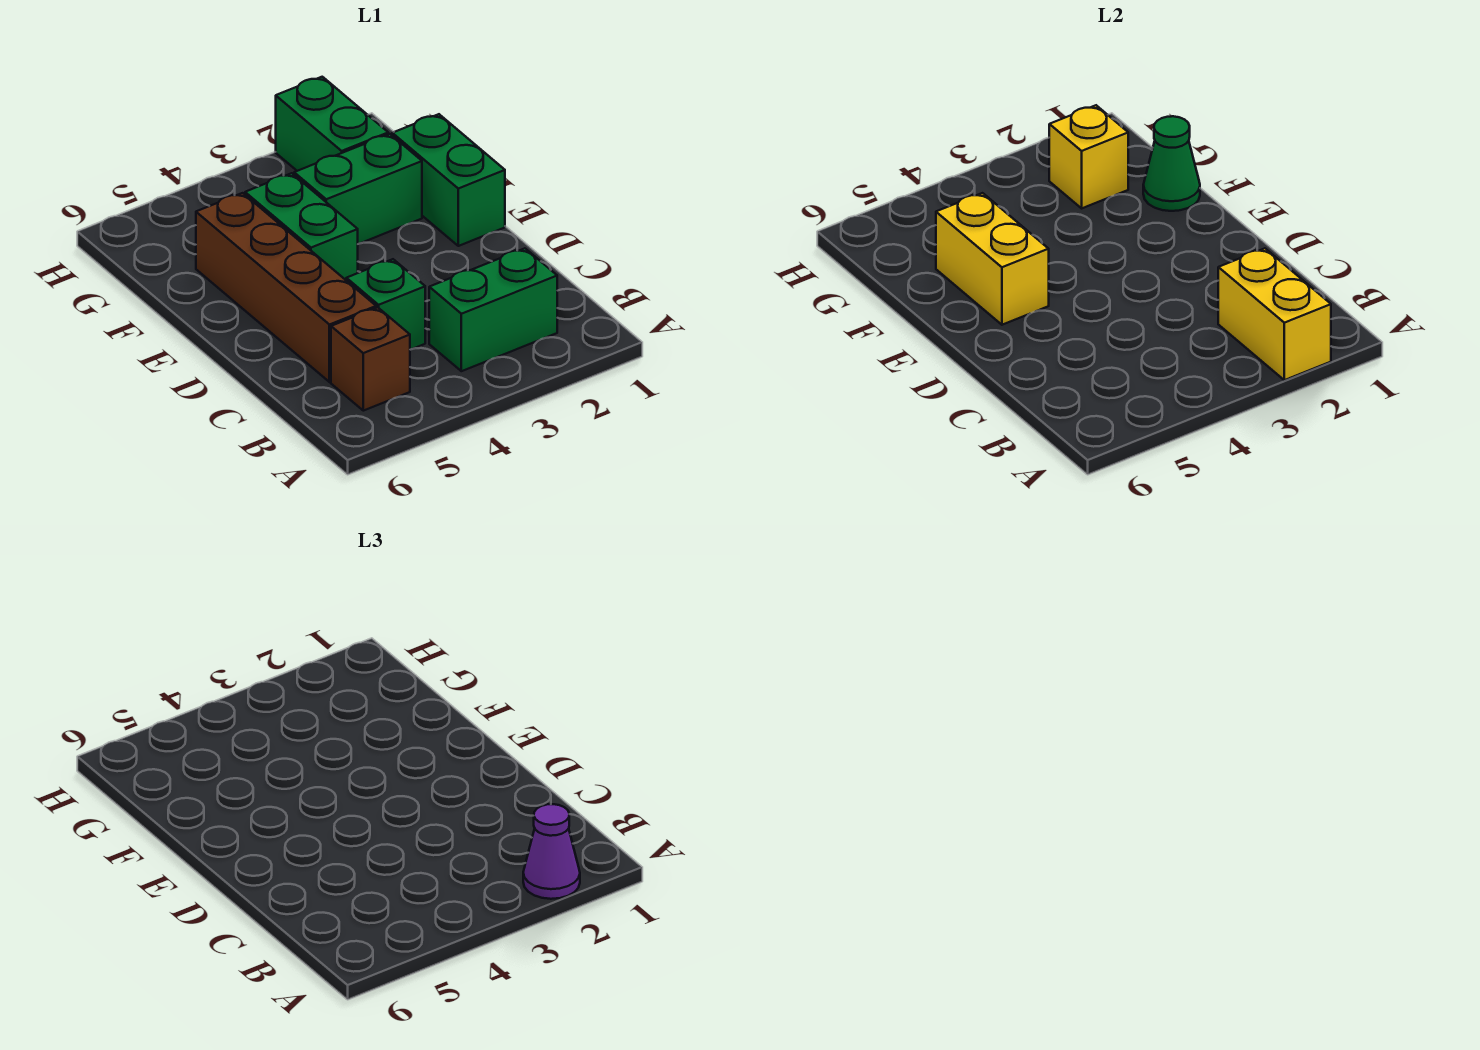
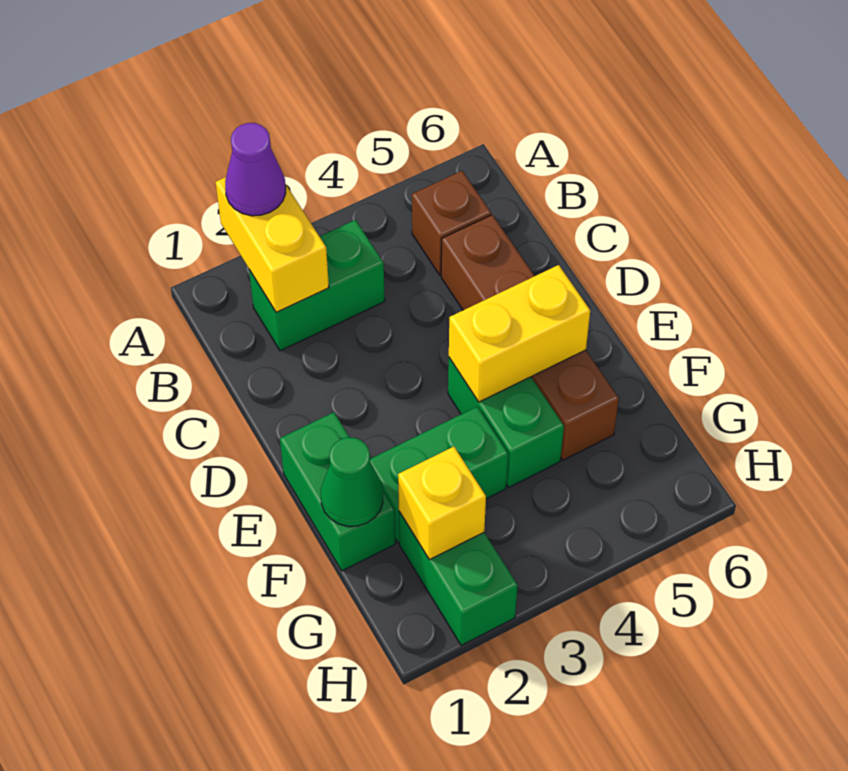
green 1x1 brick [346,259,425,350] -> none
yellow 1x2 brick [936,193,1049,325] -> yellow 1x2 brick turned to [449,265,590,402]

